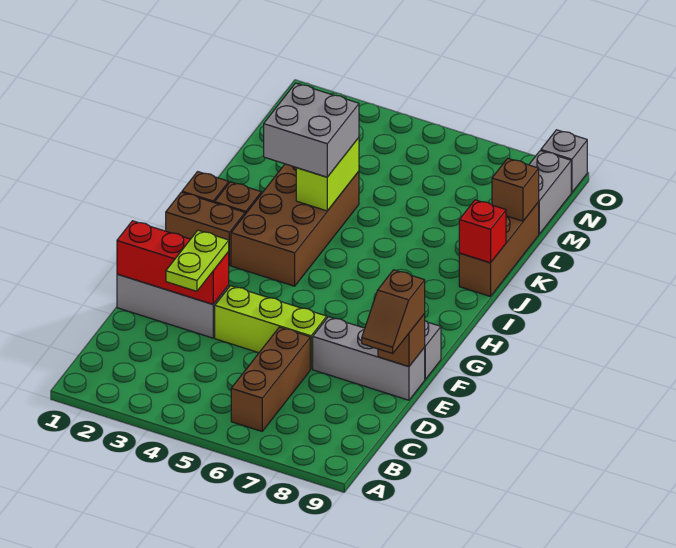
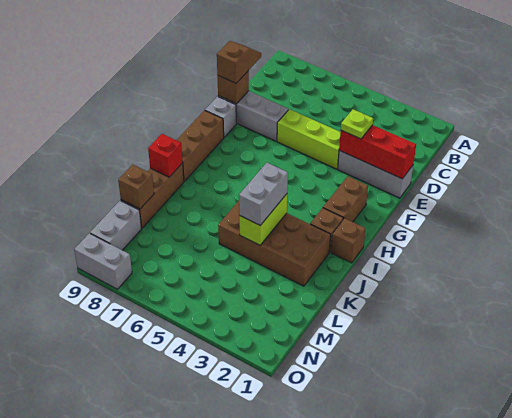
brown 1x3 brick [231,327,310,431] -> brown 1x3 brick moved to [177,110,224,181]
lime 1x2 plate [166,230,229,291] -> lime 1x1 plate [341,109,373,139]
brown 1x2 brick [166,192,245,265] -> brown 1x2 brick turned to [323,176,368,222]
brown 2x4 brick [231,164,359,286] -> brown 2x4 brick turned to [218,201,331,286]
grey 2x2 brick [264,83,359,177] -> grey 1x2 brick [239,163,288,225]
grey 1x1 brick [541,130,587,193] -> grey 1x2 brick [74,233,132,289]

